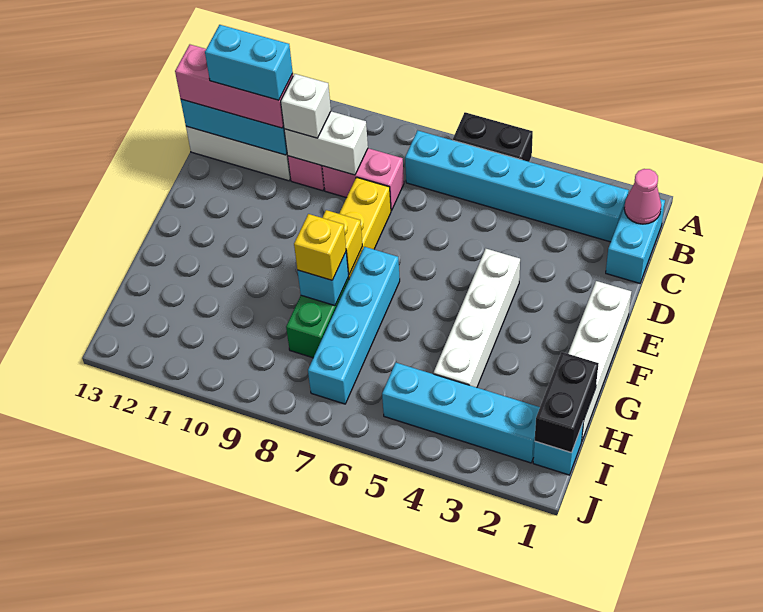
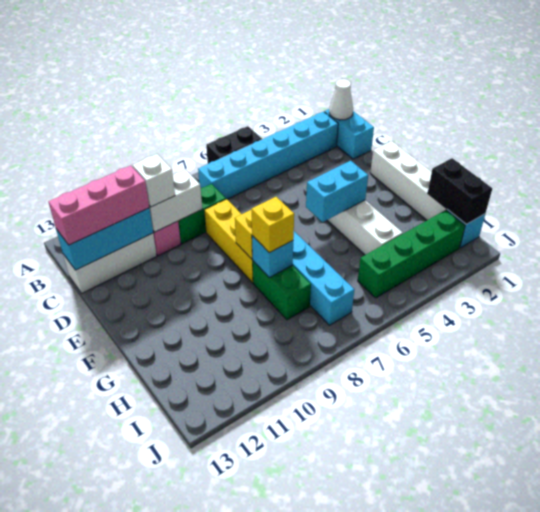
pink 1x1 cone [624,169,661,224] -> white 1x1 cone [329,79,353,120]
pink 1x2 brick [322,148,404,211] -> green 1x2 brick [178,184,226,244]
cyan 1x2 brick [205,25,293,100] -> cyan 1x2 brick moved to [306,161,368,222]
cyan 1x4 brick [382,363,540,463] -> green 1x4 brick [358,210,465,298]

